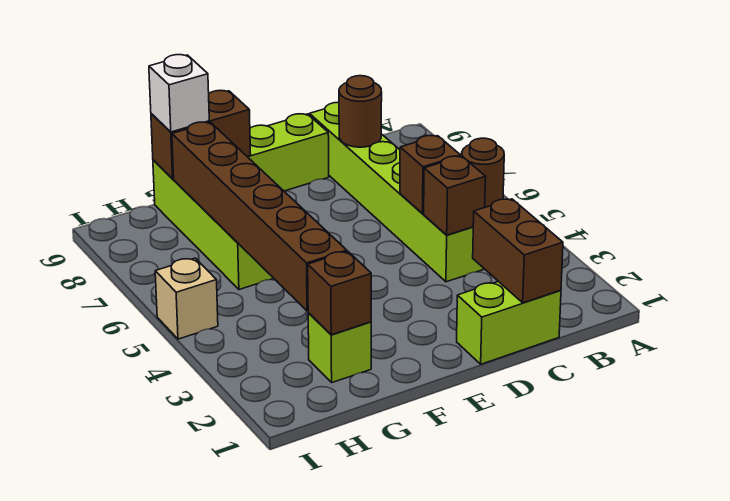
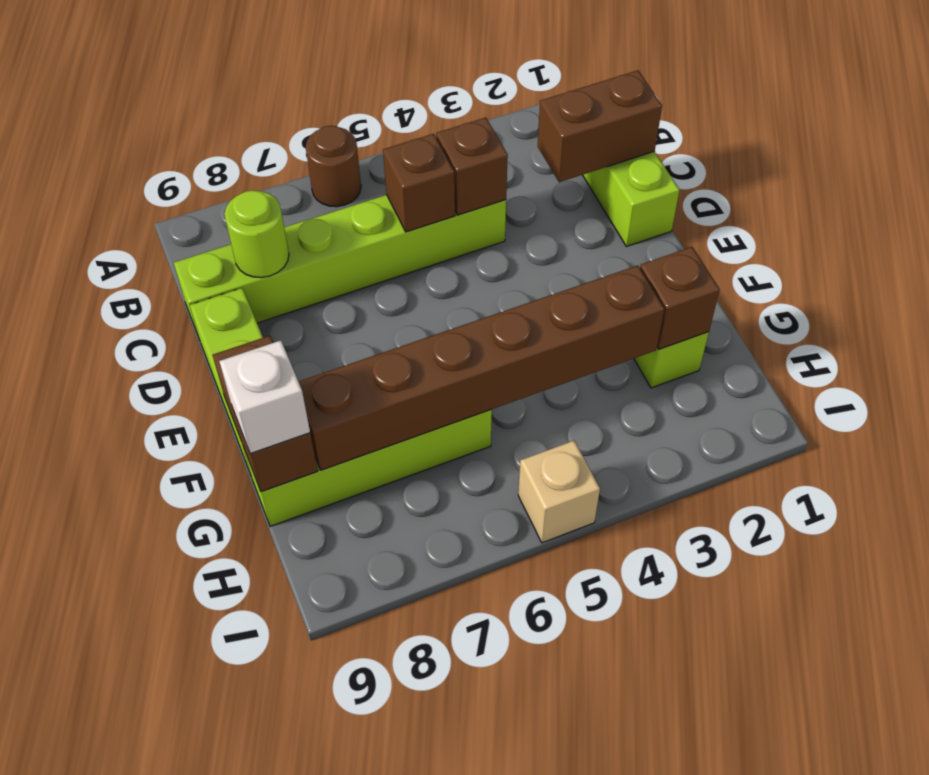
brown 1x1 round brick [339,76,382,147] -> lime 1x1 round brick [225,190,289,278]

